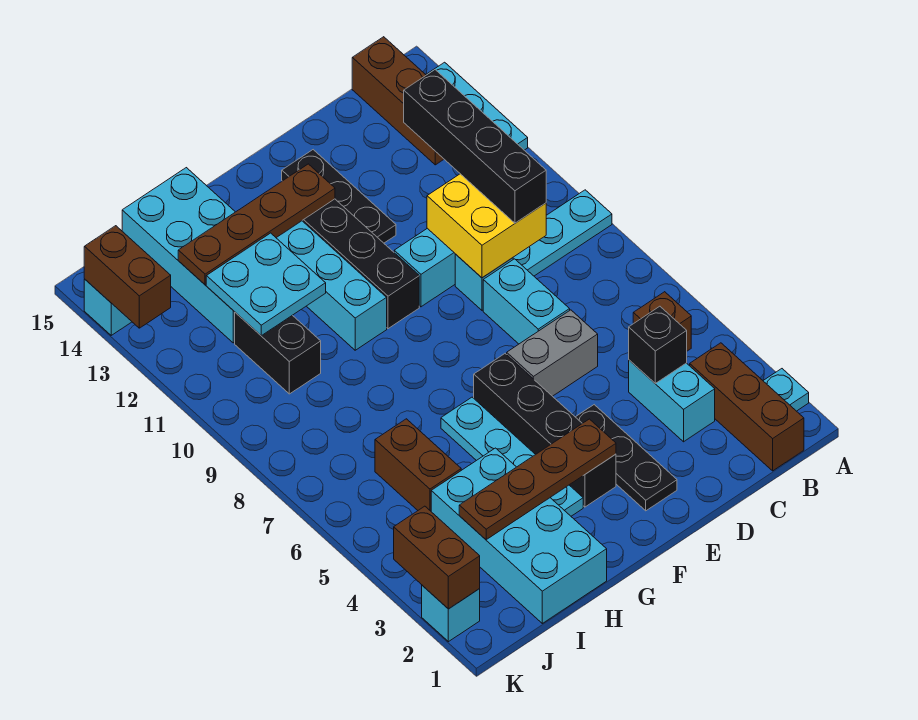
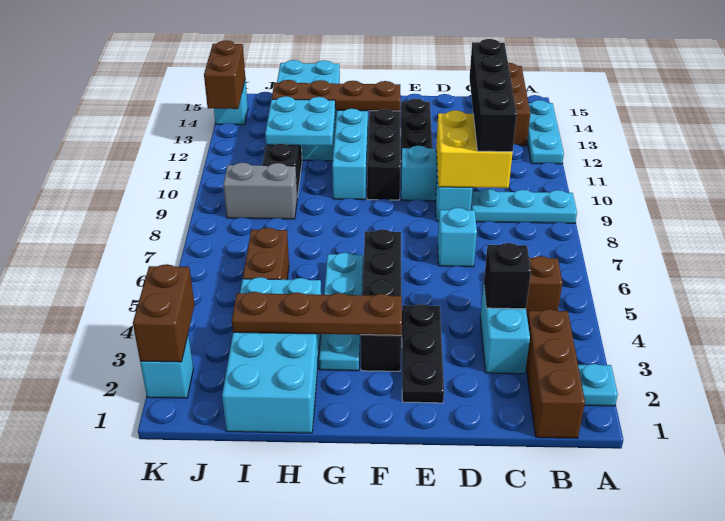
grey 1x2 brick [507,310,598,396] -> grey 1x2 brick moved to [223,163,297,219]
cyan 1x2 brick [483,259,570,344] -> cyan 1x1 brick [438,208,477,267]

